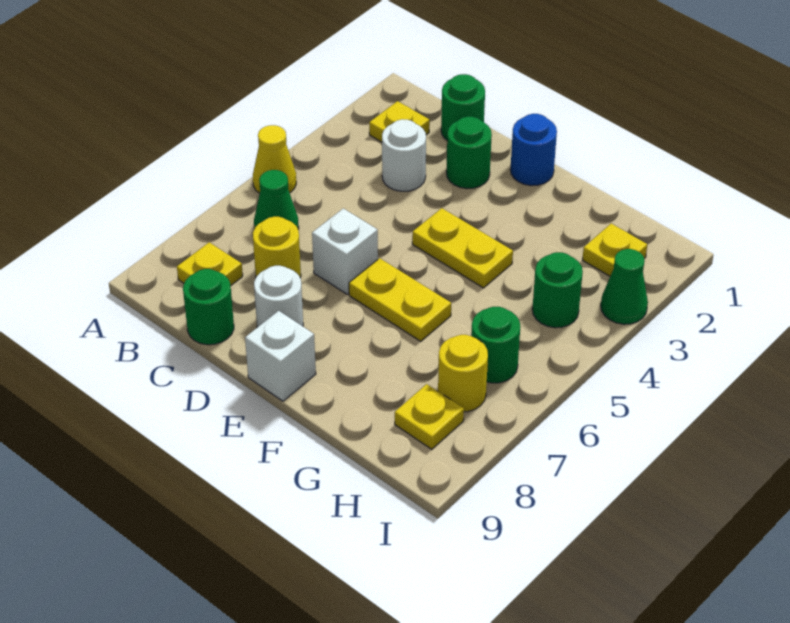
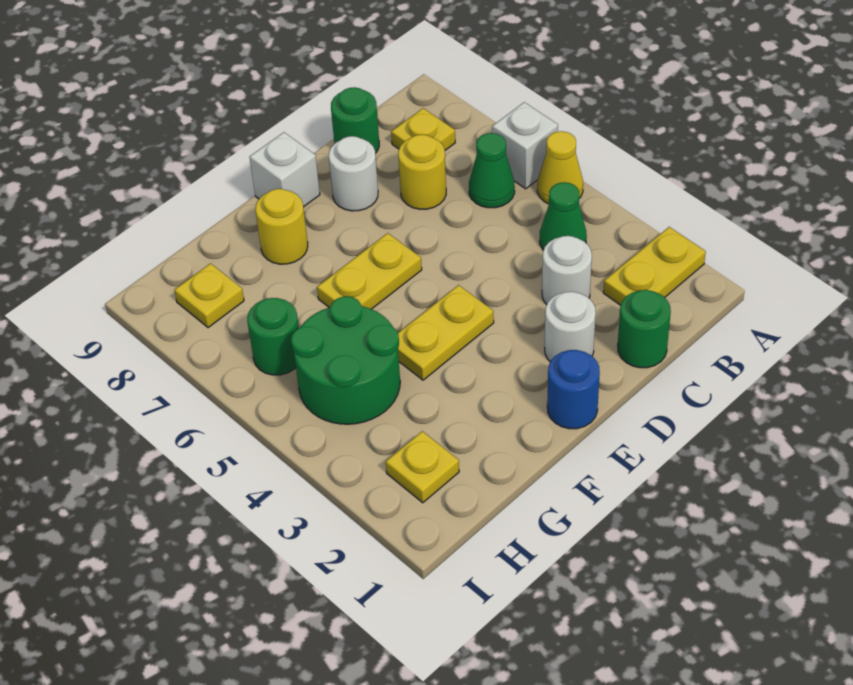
yellow 1x1 plate [369,101,430,142] -> yellow 1x2 plate [603,227,706,305]
green 1x1 round brick [446,117,492,189] -> white 1x1 round brick [545,292,596,361]
white 1x1 brick [312,208,378,294] -> white 1x1 brick moved to [492,102,558,189]
green 1x1 round brick [532,252,583,328] -> green 2x2 round brick [291,296,400,424]
yellow 1x1 round brick [438,335,488,412] -> yellow 1x1 round brick moved to [255,189,308,264]
green 1x1 cone [601,249,648,324] -> green 1x1 cone moved to [540,182,587,250]

